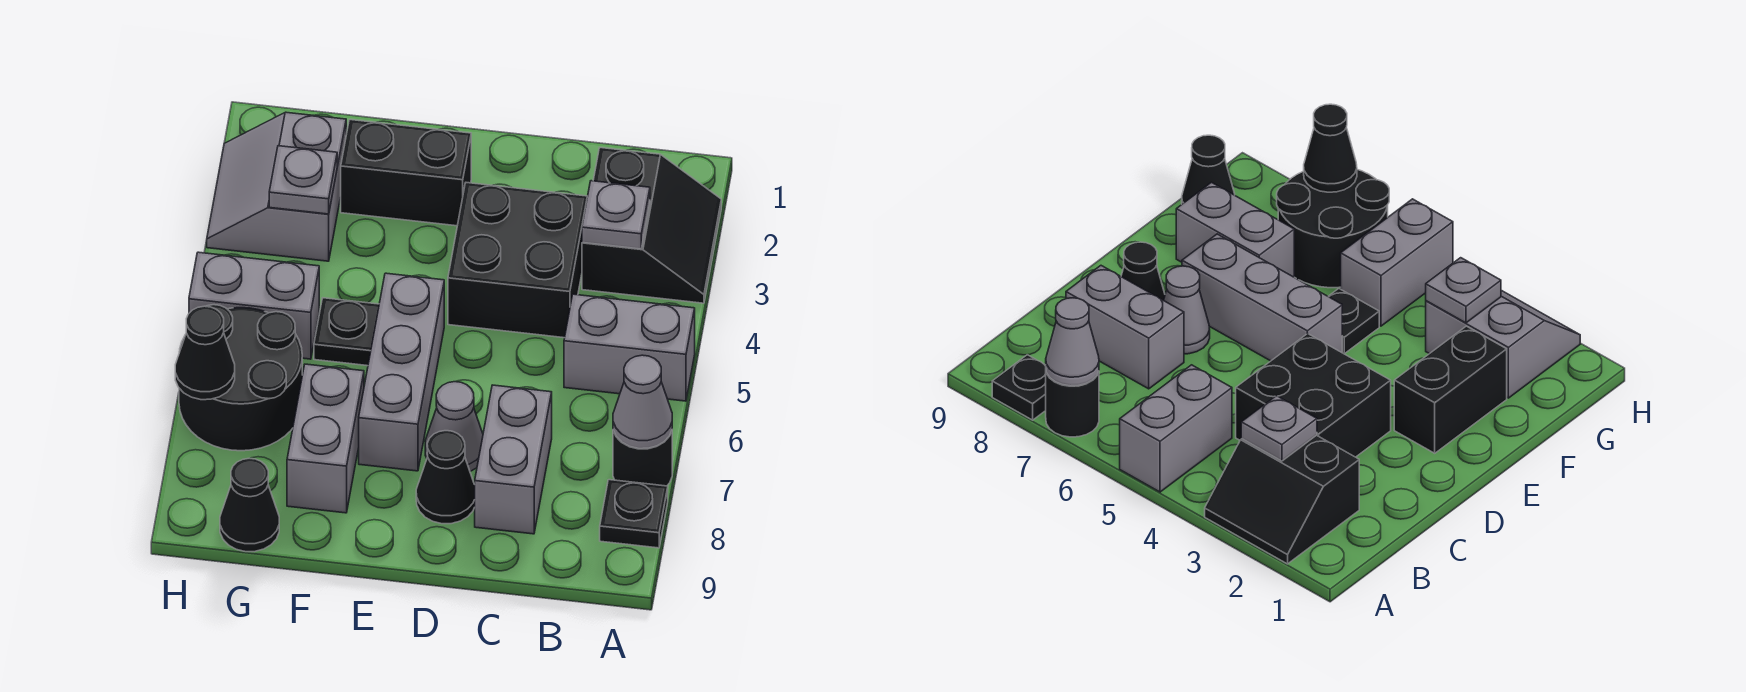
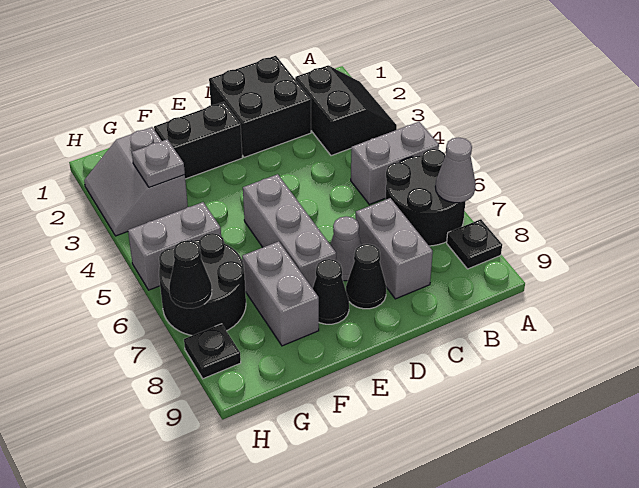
black 1x1 round brick [613,431,672,486] -> black 2x2 round brick [385,149,466,246]
grey 1x1 plate [582,181,650,249] -> none
black 2x2 brick [448,183,587,338] -> black 2x2 brick moved to [209,56,311,157]
black 1x1 plate [314,298,379,366] -> black 1x1 plate moved to [184,324,241,379]
black 1x1 cone [220,458,279,552] -> black 1x1 cone moved to [313,259,349,324]

